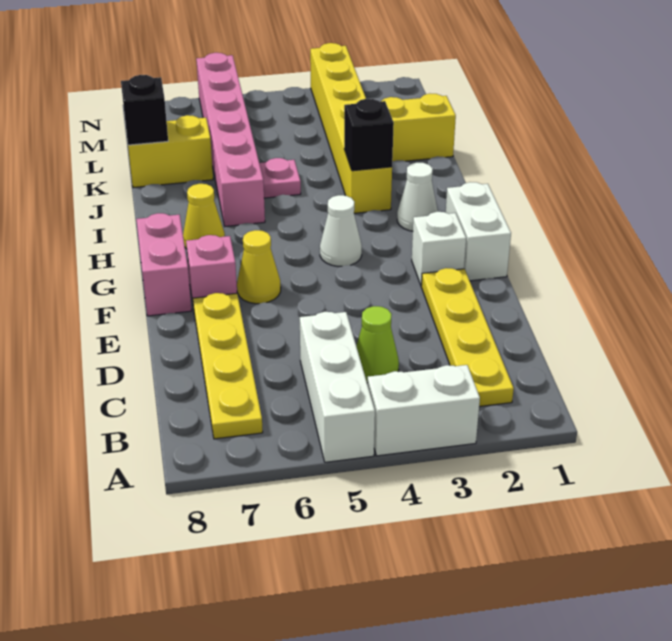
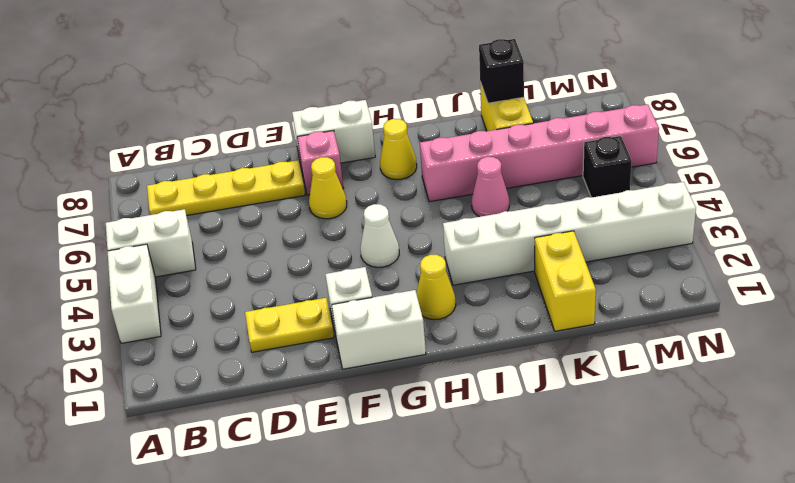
white 1x3 brick [300,312,375,462] -> white 1x2 brick [106,209,196,277]
yellow 1x4 plate [421,268,514,407] -> yellow 1x2 plate [245,298,334,352]
lime 1x1 cone [356,306,399,383] -> none
pink 1x2 brick [136,213,192,316] -> white 1x2 brick [292,100,375,163]
white 1x1 cone [397,163,438,231] -> yellow 1x1 cone [416,255,456,320]
yellow 1x6 brick [310,43,392,213] -> white 1x6 brick [443,182,696,285]
black 1x1 brick [344,99,394,171] -> black 1x1 brick moved to [583,136,632,197]
pink 1x1 plate [259,158,301,198] -> pink 1x1 cone [471,157,509,217]

